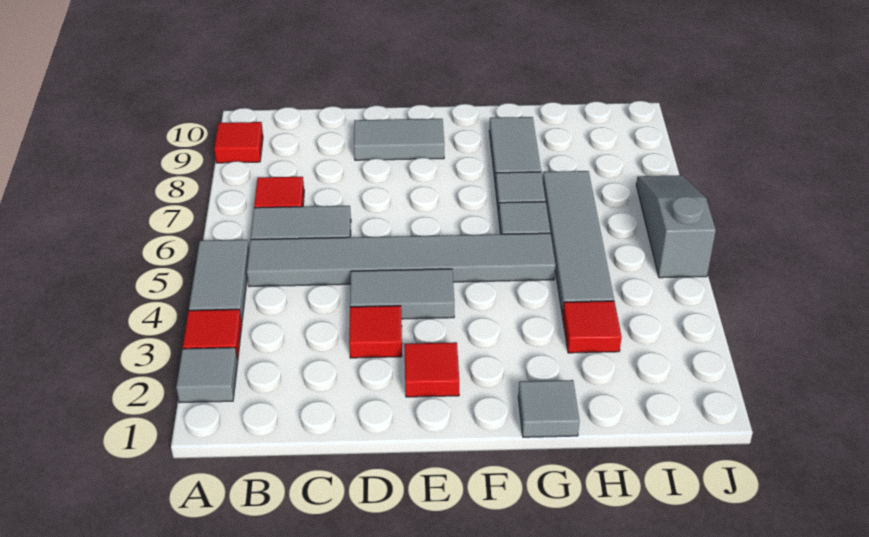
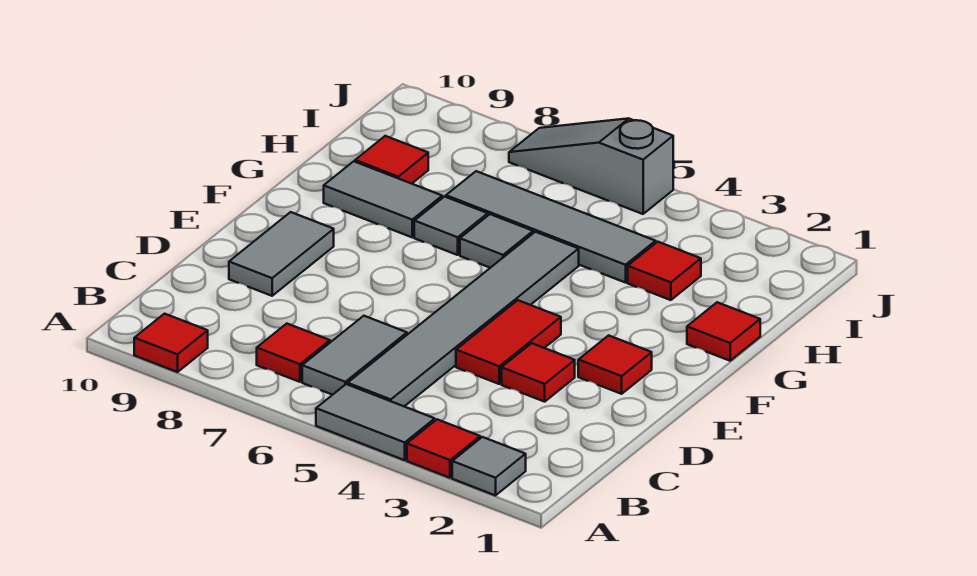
grey 1x2 tile [350,269,454,319] -> red 1x2 tile [456,300,561,384]
grey 1x1 tile [518,380,580,437] -> red 1x1 tile [687,302,760,361]
none -> red 1x1 tile [355,136,428,184]

